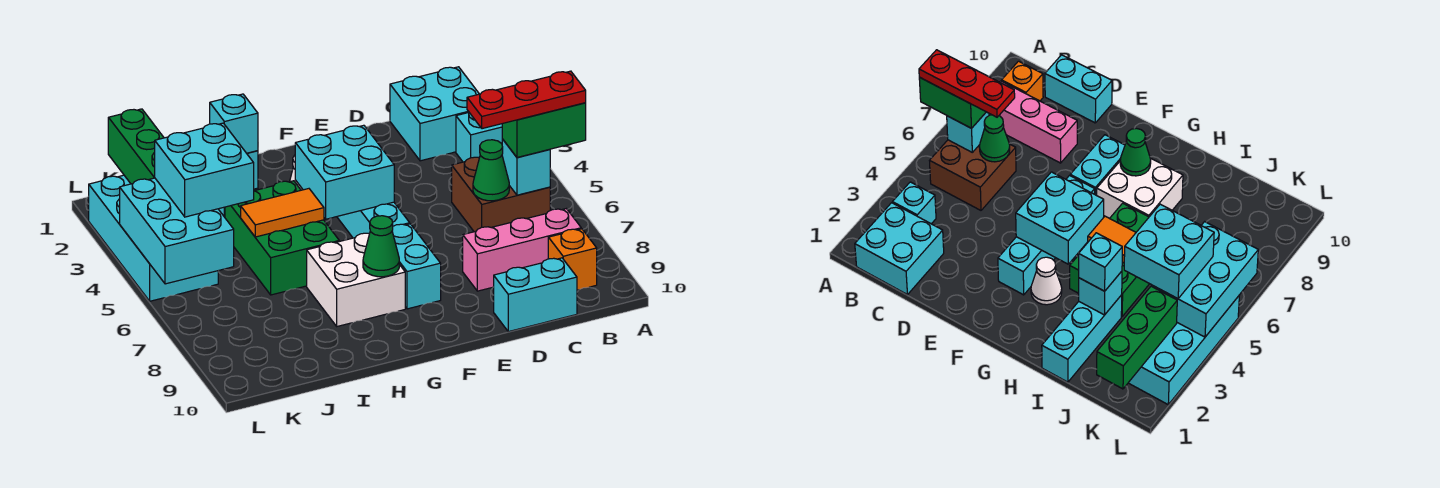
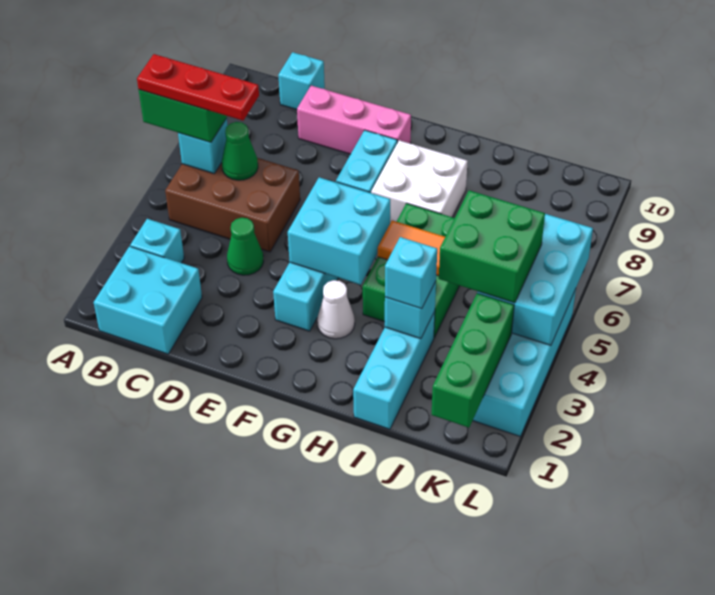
brown 2x2 brick [452,157,550,232] -> brown 2x3 brick [165,158,300,252]
pink 1x3 brick [463,209,581,291] -> pink 1x3 brick moved to [297,86,411,154]
orange 1x1 brick [548,229,597,290] -> none
cyan 1x2 brick [494,258,577,332] -> cyan 1x1 brick [278,52,325,110]
green 1x1 cone [363,216,399,277] -> green 1x1 cone moved to [227,218,264,275]
cyan 2x2 brick [155,123,254,217] -> green 2x2 brick [439,190,545,303]

